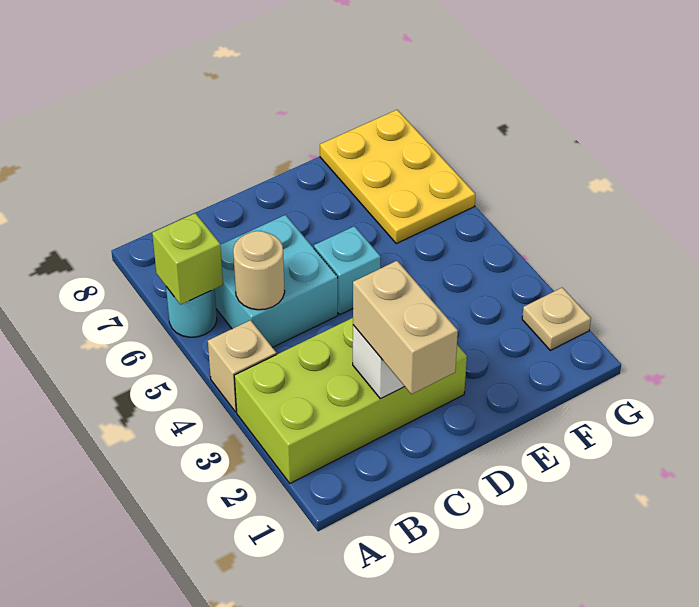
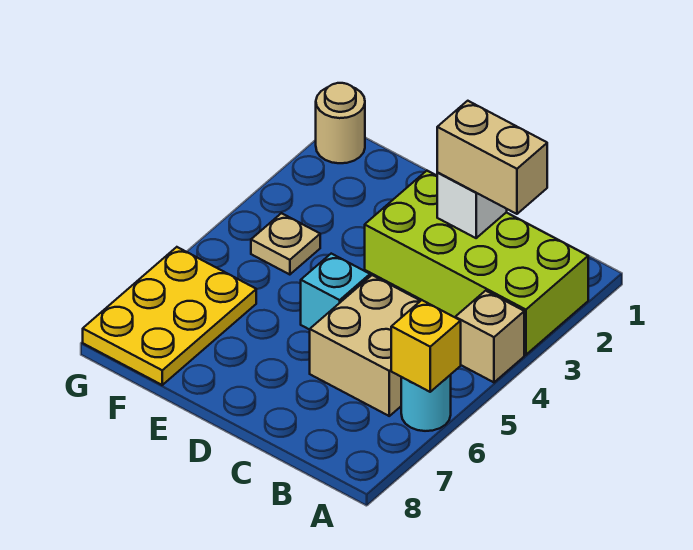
lime 1x1 brick [152,213,223,305] -> yellow 1x1 brick [391,300,461,392]
cyan 2x2 brick [215,215,338,347] -> tan 2x2 brick [310,275,420,416]
tan 1x1 round brick [233,231,285,310] -> tan 1x1 round brick moved to [316,83,365,163]
tan 1x2 brick [353,261,458,394] -> tan 1x2 brick turned to [437,101,547,214]
tan 1x1 plate [522,288,591,350] -> tan 1x1 plate moved to [251,213,320,275]

